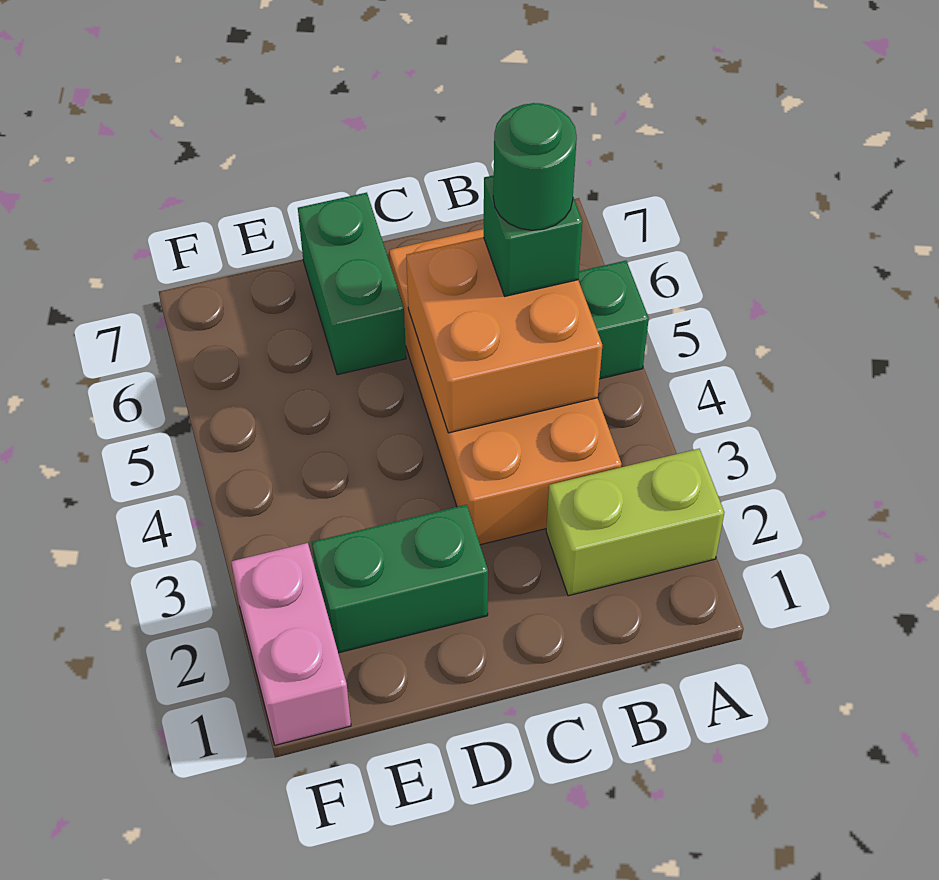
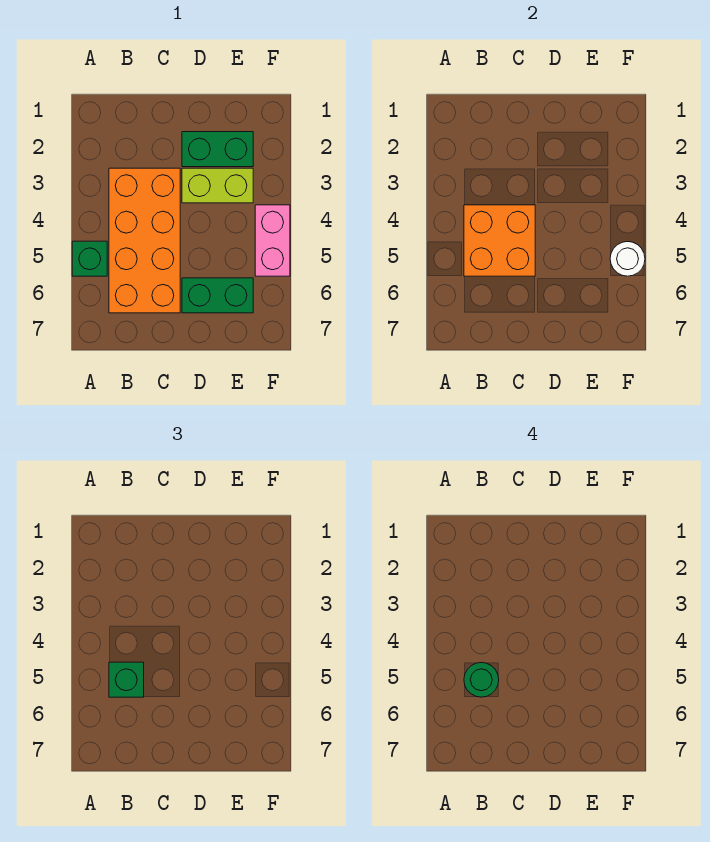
lime 1x2 brick [546,449,724,596] -> lime 1x2 brick moved to [182,168,253,203]
green 1x2 brick [298,193,406,375] -> green 1x2 brick turned to [182,278,253,313]
pink 1x2 brick [231,543,351,745] -> pink 1x2 brick moved to [255,205,290,276]
none -> white 1x1 round brick [610,242,645,276]

